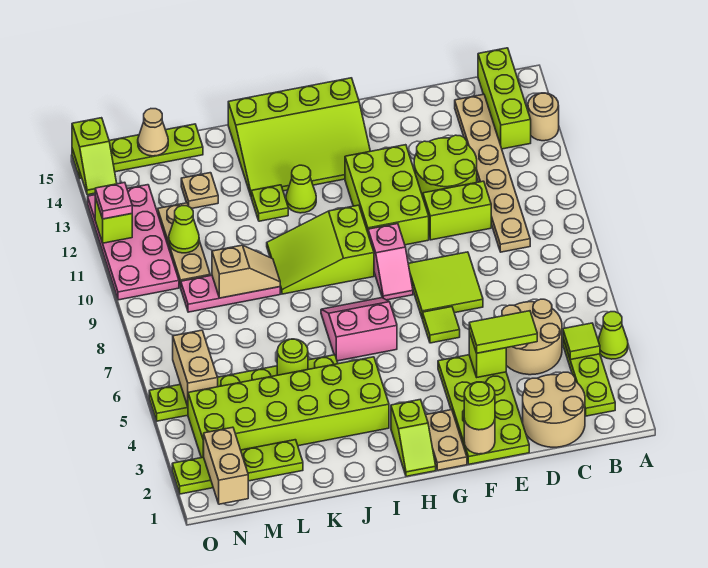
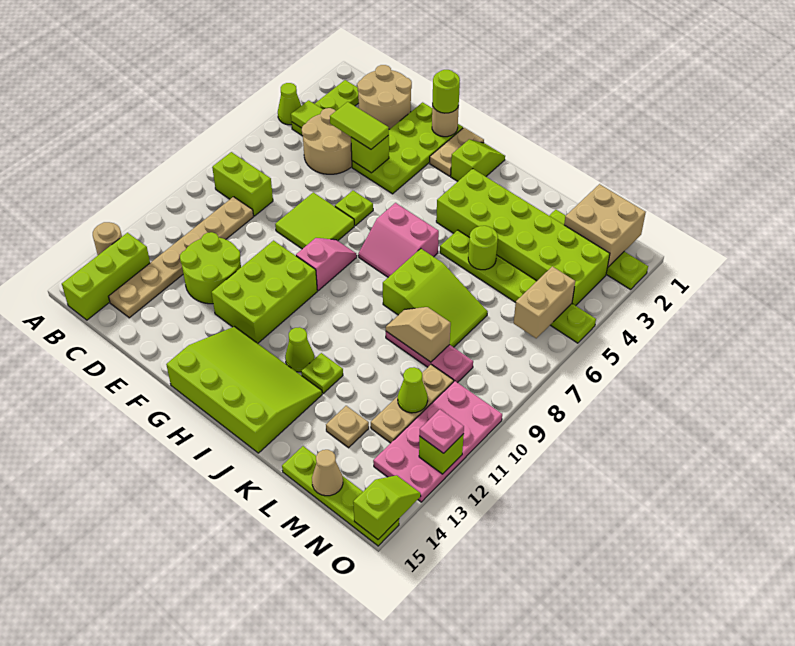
lime 1x2 brick [423,181,491,240] -> lime 1x2 brick moved to [212,152,273,216]
lime 1x1 tile [422,307,460,343] -> lime 1x1 plate [335,191,373,226]
lime 2x3 slope [267,205,374,294] -> lime 2x3 slope moved to [383,249,488,347]
tan 1x2 brick [204,427,248,504] -> tan 2x2 brick [564,184,646,267]

